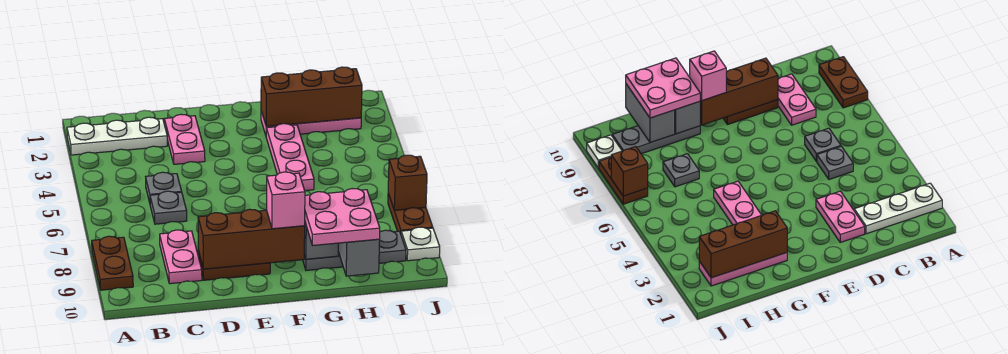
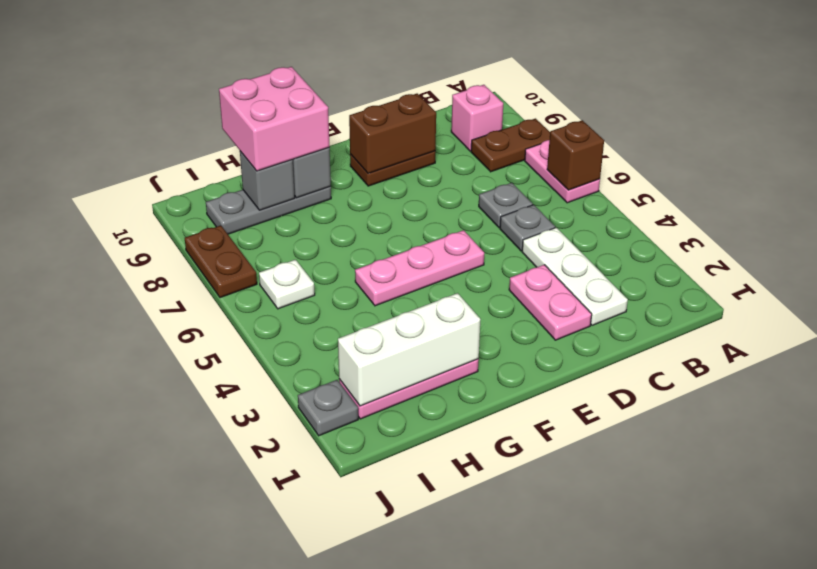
white 1x3 plate [67,117,167,155] -> white 1x3 plate turned to [522,228,628,325]
brown 1x2 plate [92,236,133,290] -> brown 1x2 plate turned to [471,119,550,172]
pink 1x2 plate [160,230,202,284] -> pink 1x2 plate moved to [525,140,600,203]
brown 1x3 brick [198,209,305,269] -> brown 1x2 brick [349,94,436,174]
pink 1x1 brick [267,172,305,229] -> pink 1x1 brick moved to [451,85,503,151]
brown 1x3 brick [261,67,362,126] -> white 1x3 brick [338,293,481,406]
pink 1x3 plate [266,124,314,191] -> pink 1x3 plate turned to [355,230,484,306]
pink 2x2 plate [305,189,380,245] -> pink 2x2 brick [219,67,330,171]
grey 1x1 plate [663,154,699,187] -> grey 1x1 plate moved to [298,380,358,436]
grey 1x2 brick [338,239,380,276] -> grey 1x1 brick [240,151,295,210]
brown 1x1 brick [388,155,427,210] -> brown 1x1 brick moved to [547,120,604,190]
white 1x1 plate [401,227,440,261] -> white 1x1 plate moved to [259,260,315,309]

